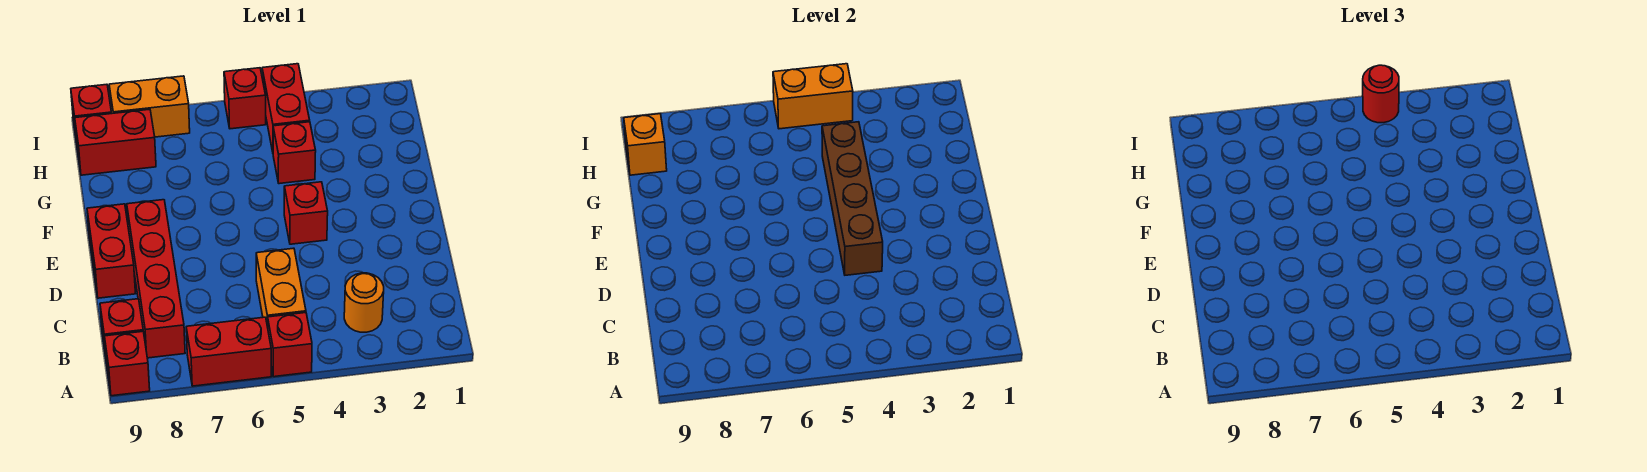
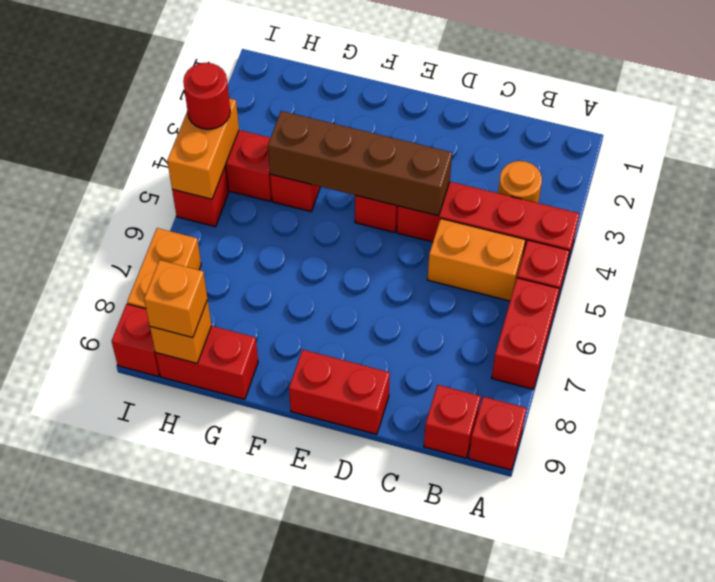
red 1x4 brick [127,200,185,358] -> red 1x4 brick moved to [397,182,579,271]
red 1x2 brick [75,109,156,175] -> red 1x2 brick turned to [156,326,258,399]
none -> orange 1x1 brick [144,260,207,338]

